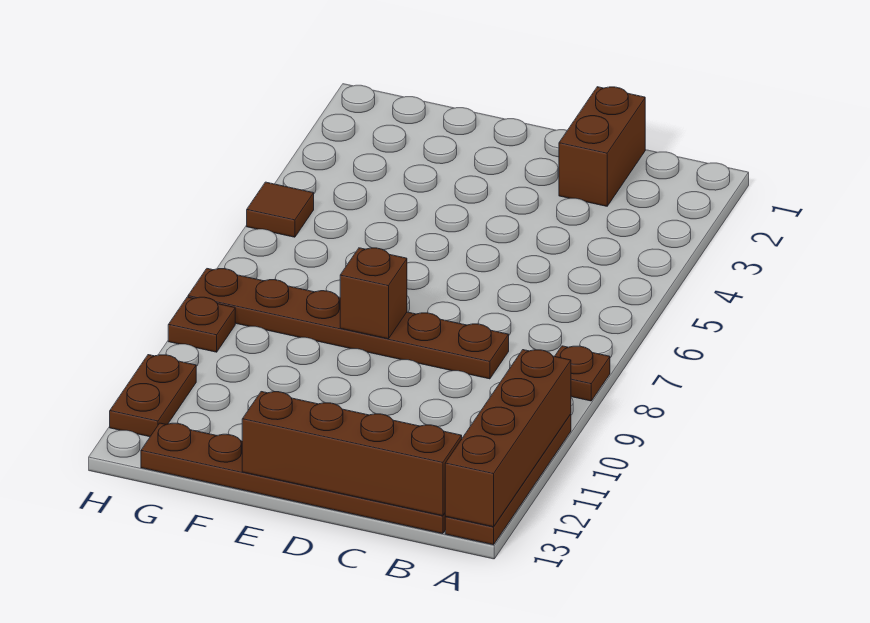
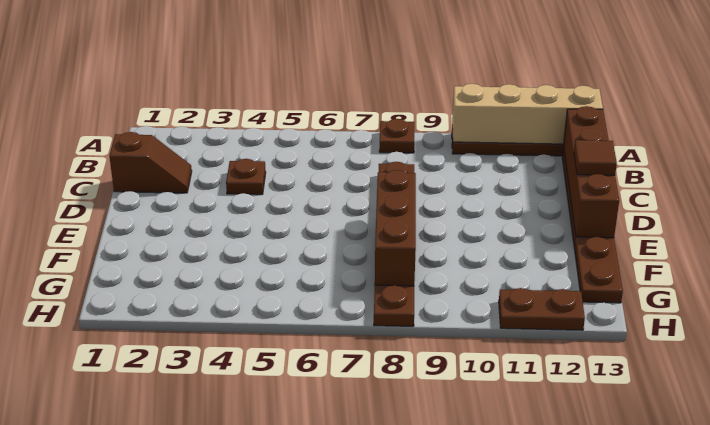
brown 1x4 brick [445,350,571,527] -> tan 1x4 brick [452,84,603,144]
brown 1x2 brick [559,87,645,206] -> brown 1x2 slope [109,132,192,193]
brown 1x1 brick [340,248,407,339] -> brown 1x3 brick [375,170,416,286]
brown 1x1 tile [247,182,314,237] -> brown 1x1 tile moved to [574,140,617,175]
brown 1x1 plate [168,297,235,352] -> brown 1x1 plate moved to [226,159,266,195]

